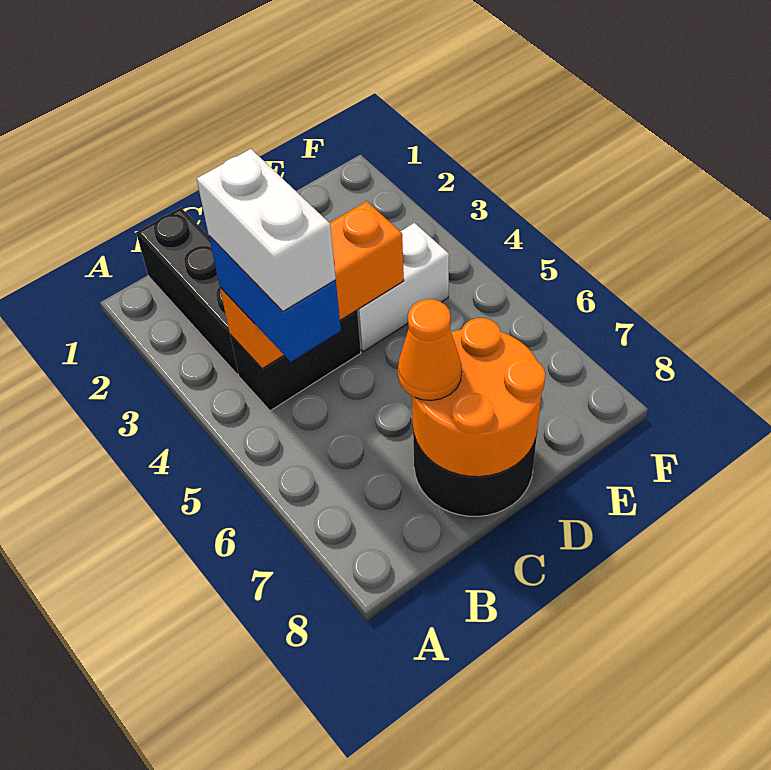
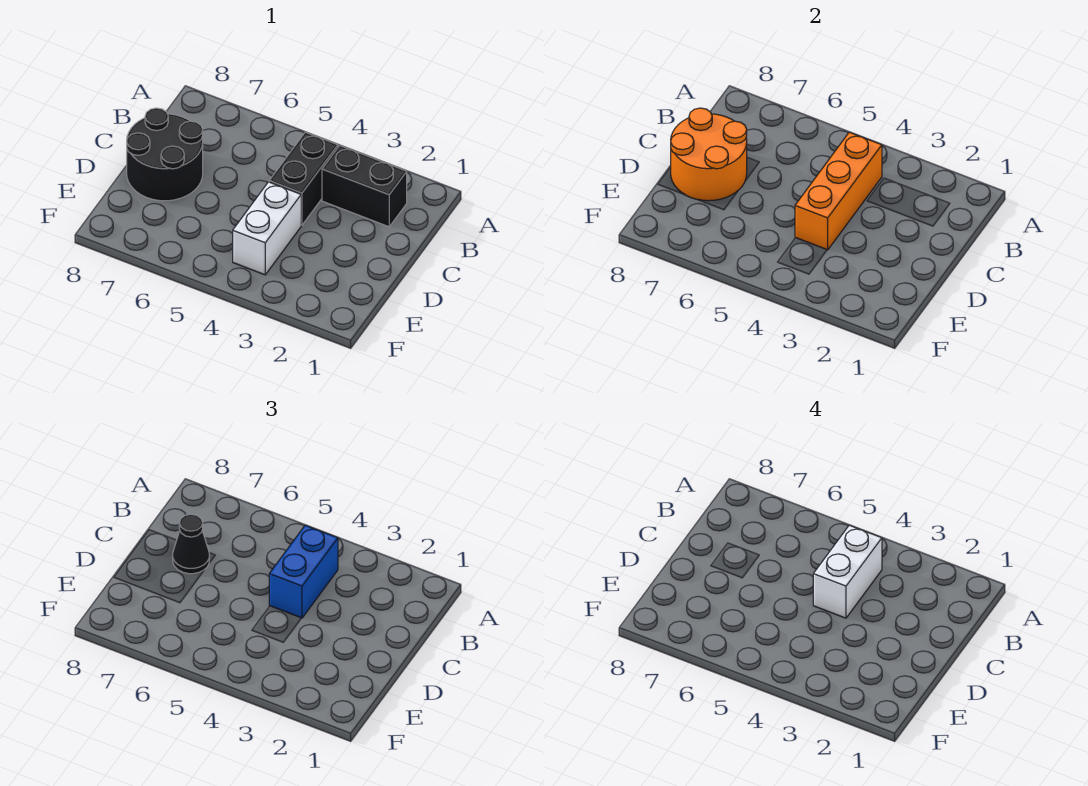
black 1x3 brick [136,208,238,375] -> black 1x2 brick [322,146,407,227]
blue 1x2 brick [209,236,341,362] -> blue 1x2 brick turned to [269,525,338,618]
white 1x2 brick [197,149,336,311] -> white 1x2 brick turned to [813,525,882,618]
orange 1x1 cone [398,299,462,400] -> black 1x1 cone [173,514,209,574]

